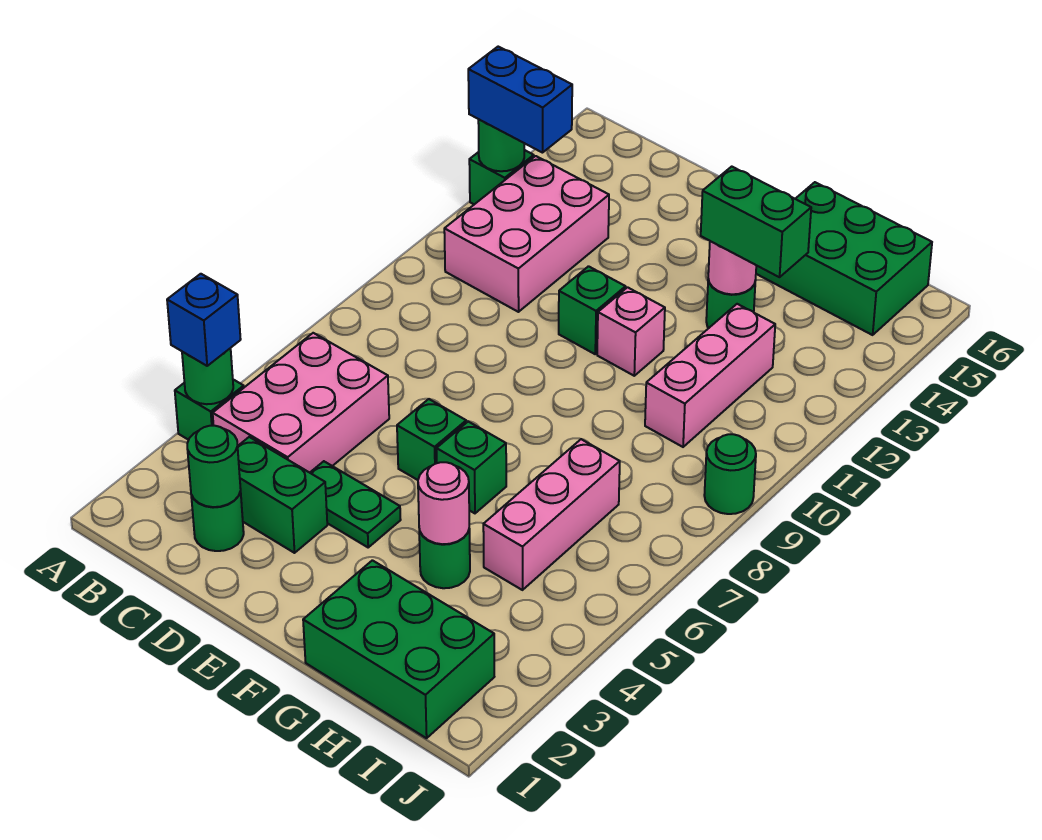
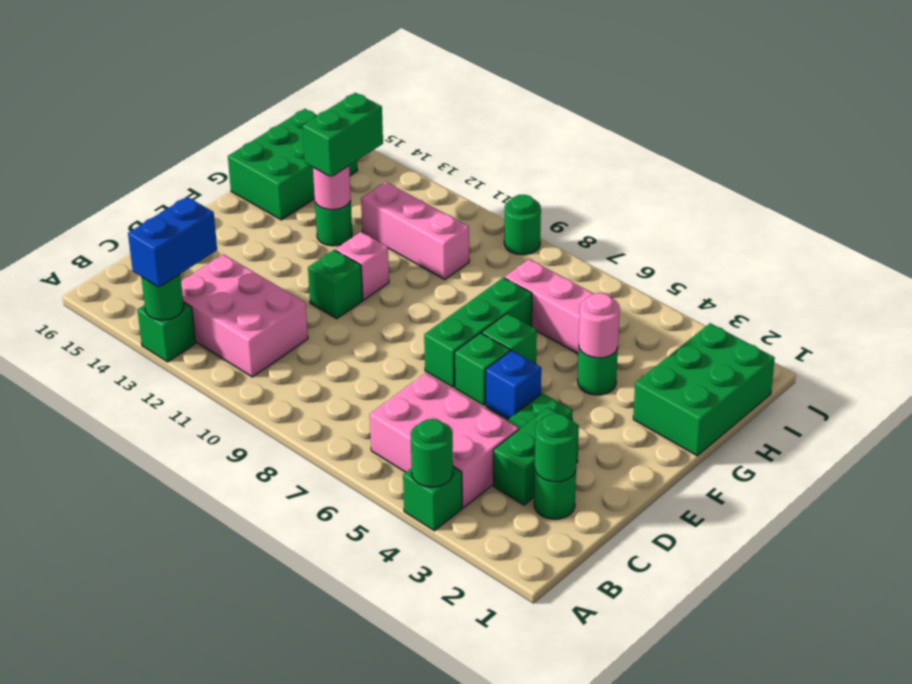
blue 1x1 brick [167,274,241,366] -> blue 1x1 brick moved to [486,350,541,419]
none -> green 1x3 brick [424,278,532,387]

